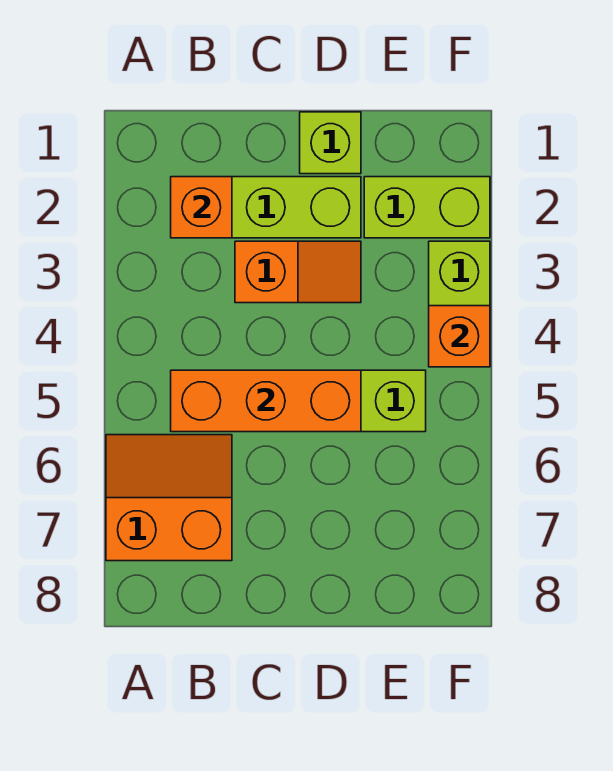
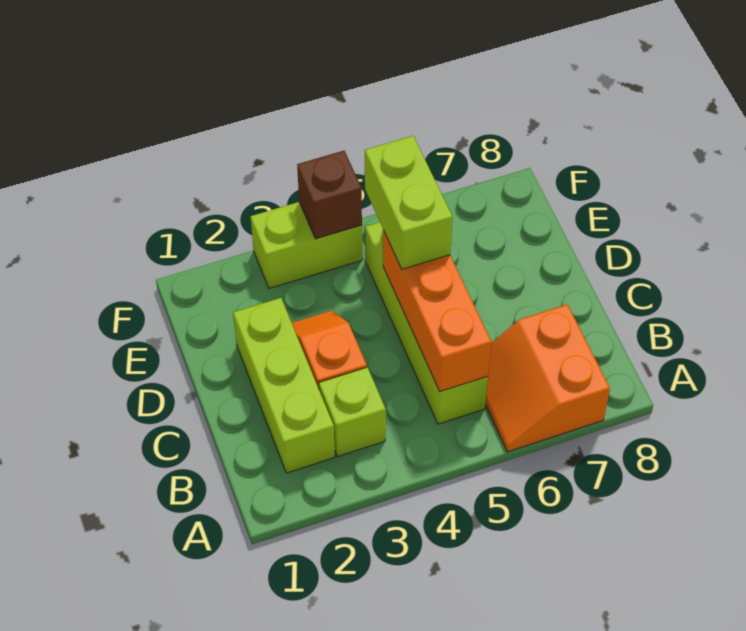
orange 1x1 brick [171,177,232,238] -> none
lime 1x1 brick [300,112,361,174] -> lime 1x1 brick moved to [319,367,386,457]
lime 1x2 brick [364,177,490,238] -> lime 1x2 brick moved to [365,136,452,269]
orange 1x1 brick [429,306,490,367] -> brown 1x1 brick [297,151,362,239]

